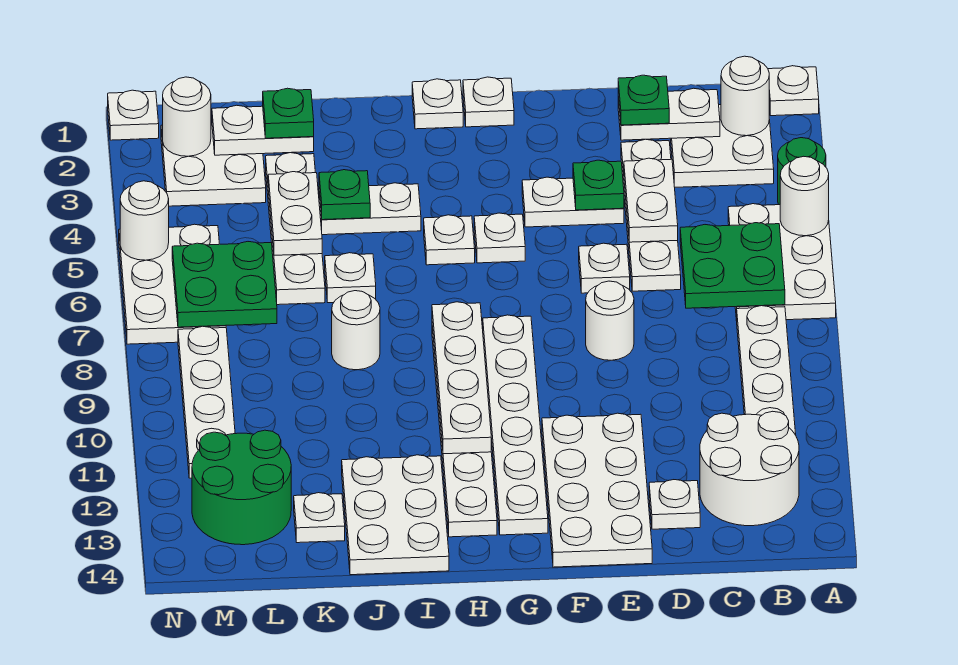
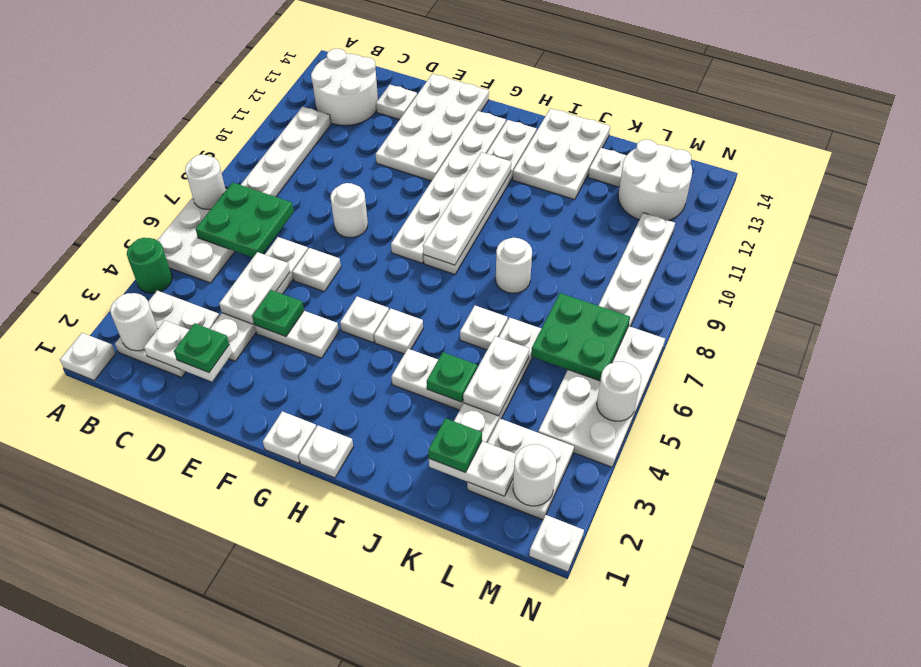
white 1x1 round brick [780,156,829,236] -> white 1x1 round brick moved to [185,155,226,209]
green 2x2 round brick [192,430,291,545] -> white 2x2 round brick [618,139,692,221]
white 2x3 plate [119,224,226,344] -> white 2x4 plate [538,326,665,467]

